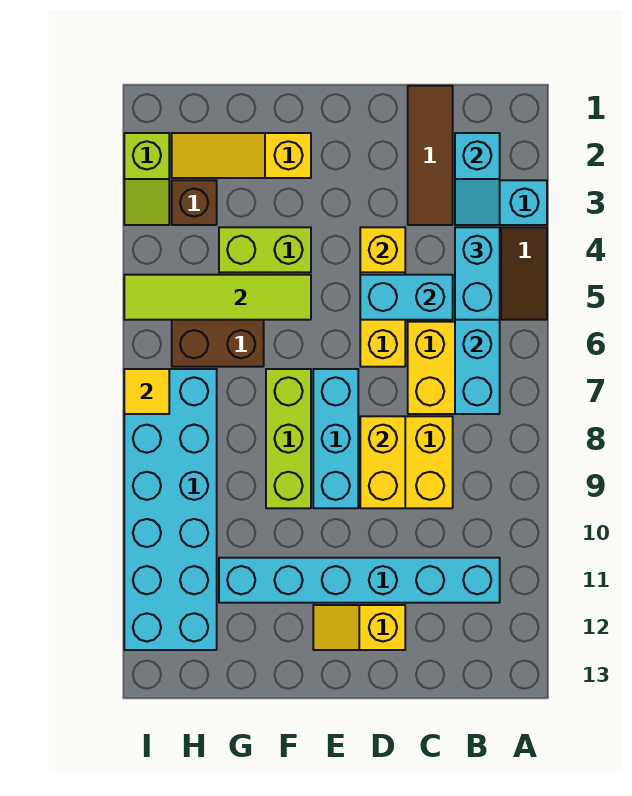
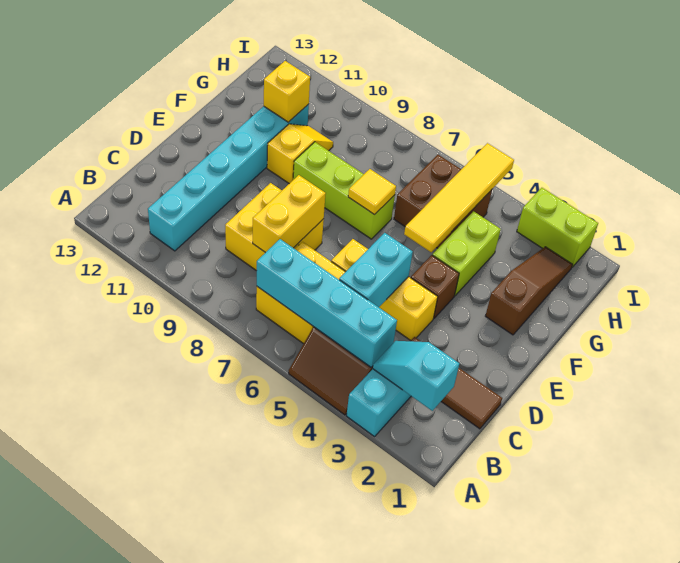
cyan 1x2 brick [455,227,500,320] -> none
yellow 1x1 brick [360,227,405,272] -> yellow 1x1 brick moved to [264,61,310,122]
yellow 1x2 brick [360,416,405,508] -> yellow 1x2 brick turned to [253,175,326,253]
yellow 1x2 slope [313,605,405,650] -> yellow 1x2 slope moved to [267,124,333,184]
cyan 1x3 brick [313,369,358,508] -> none
yellow 1x3 slope [172,133,311,178] -> brown 1x3 slope [486,247,573,335]
lime 1x4 tile [124,275,311,320] -> yellow 1x4 tile [404,143,514,252]
brown 1x1 brick [172,180,217,225] -> brown 1x1 brick moved to [411,255,459,318]
cyan 2x6 brick [124,369,217,650] -> none
lime 1x2 slope [124,133,169,225] -> lime 1x2 brick [517,188,598,267]
yellow 1x1 tile [124,369,169,414] -> yellow 1x1 tile moved to [348,169,396,215]

